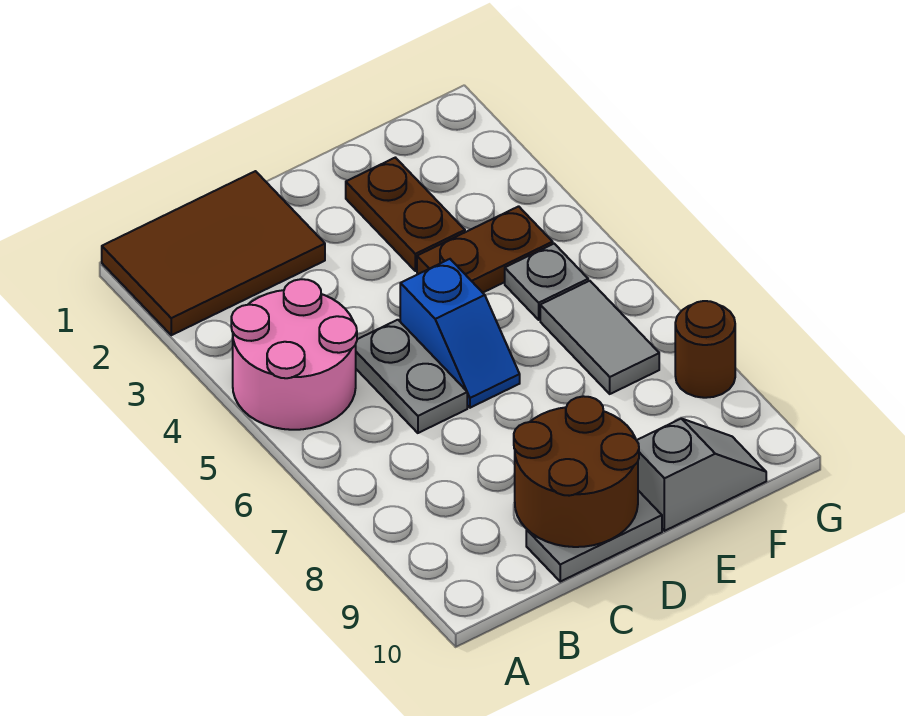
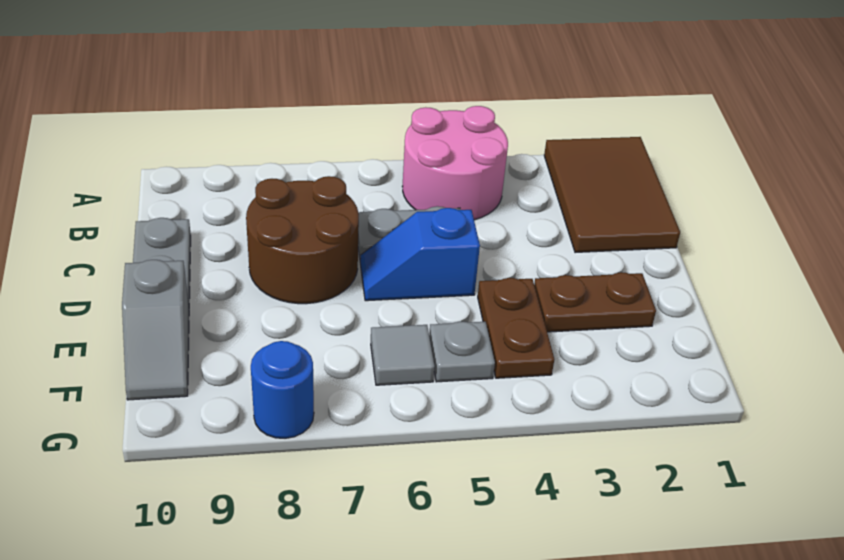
brown 2x2 round brick [514,396,639,547] -> brown 2x2 round brick moved to [246,176,359,304]
grey 1x2 tile [540,281,659,394] -> grey 1x1 tile [371,325,435,385]
brown 1x1 round brick [675,301,735,398] -> blue 1x1 round brick [251,341,314,438]

